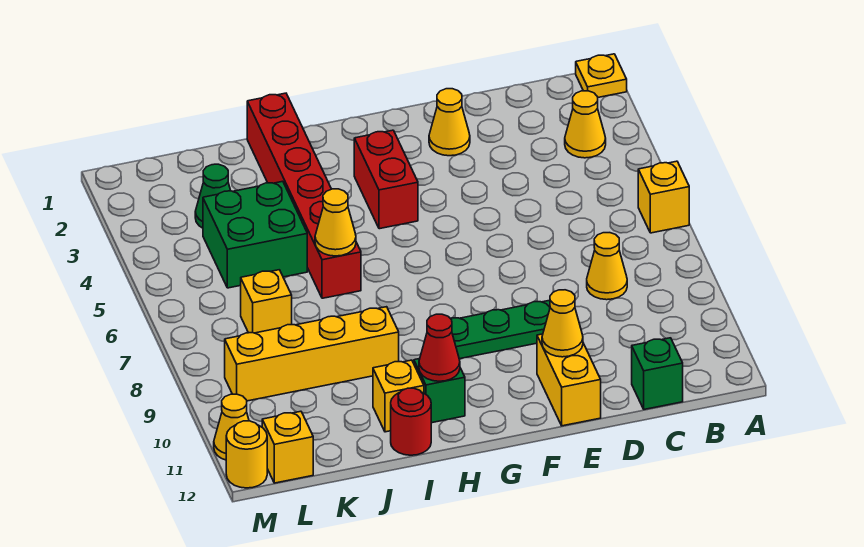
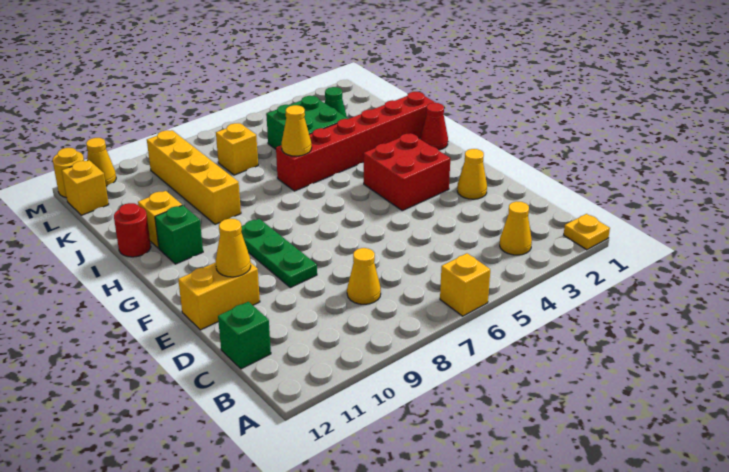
red 1x2 brick [354,130,418,229] -> red 2x2 brick [364,133,450,211]
red 1x1 cone [419,314,460,381] -> red 1x1 cone moved to [420,103,448,150]

